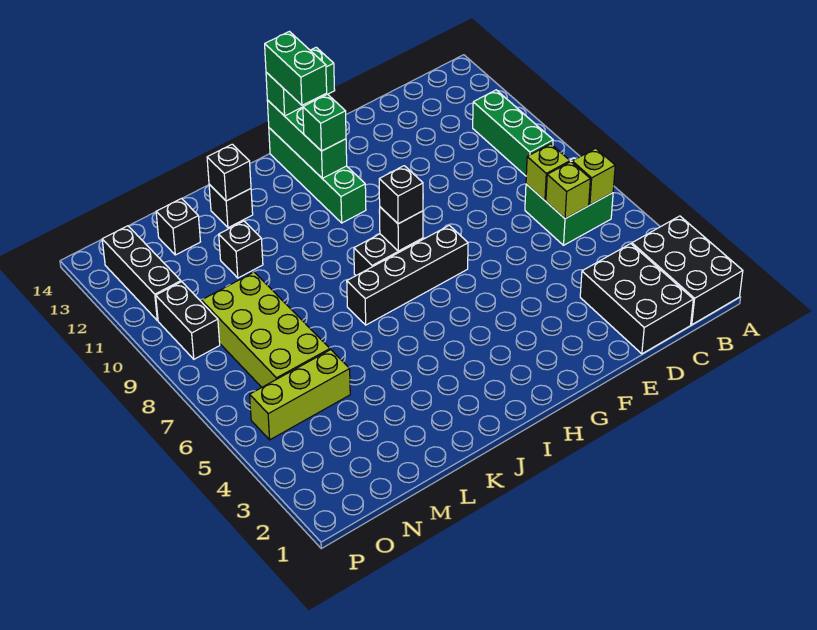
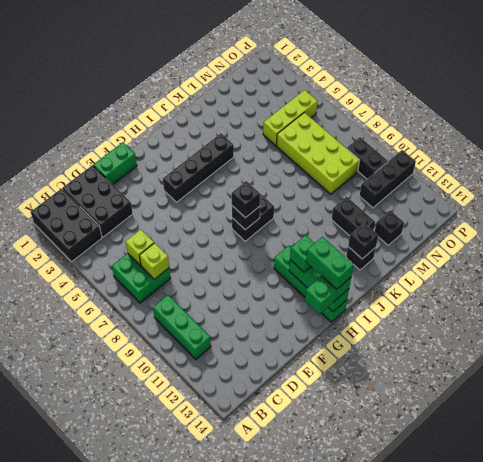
lime 1x1 brick [572,148,615,205] -> none
none -> green 1x2 brick [93,142,137,184]
black 1x4 brick [347,225,468,325] -> black 1x4 brick moved to [163,133,234,202]
black 1x1 brick [219,221,263,278] -> black 1x2 brick [332,197,375,236]
black 1x3 brick [102,226,181,321] -> black 1x3 brick turned to [359,150,416,208]

